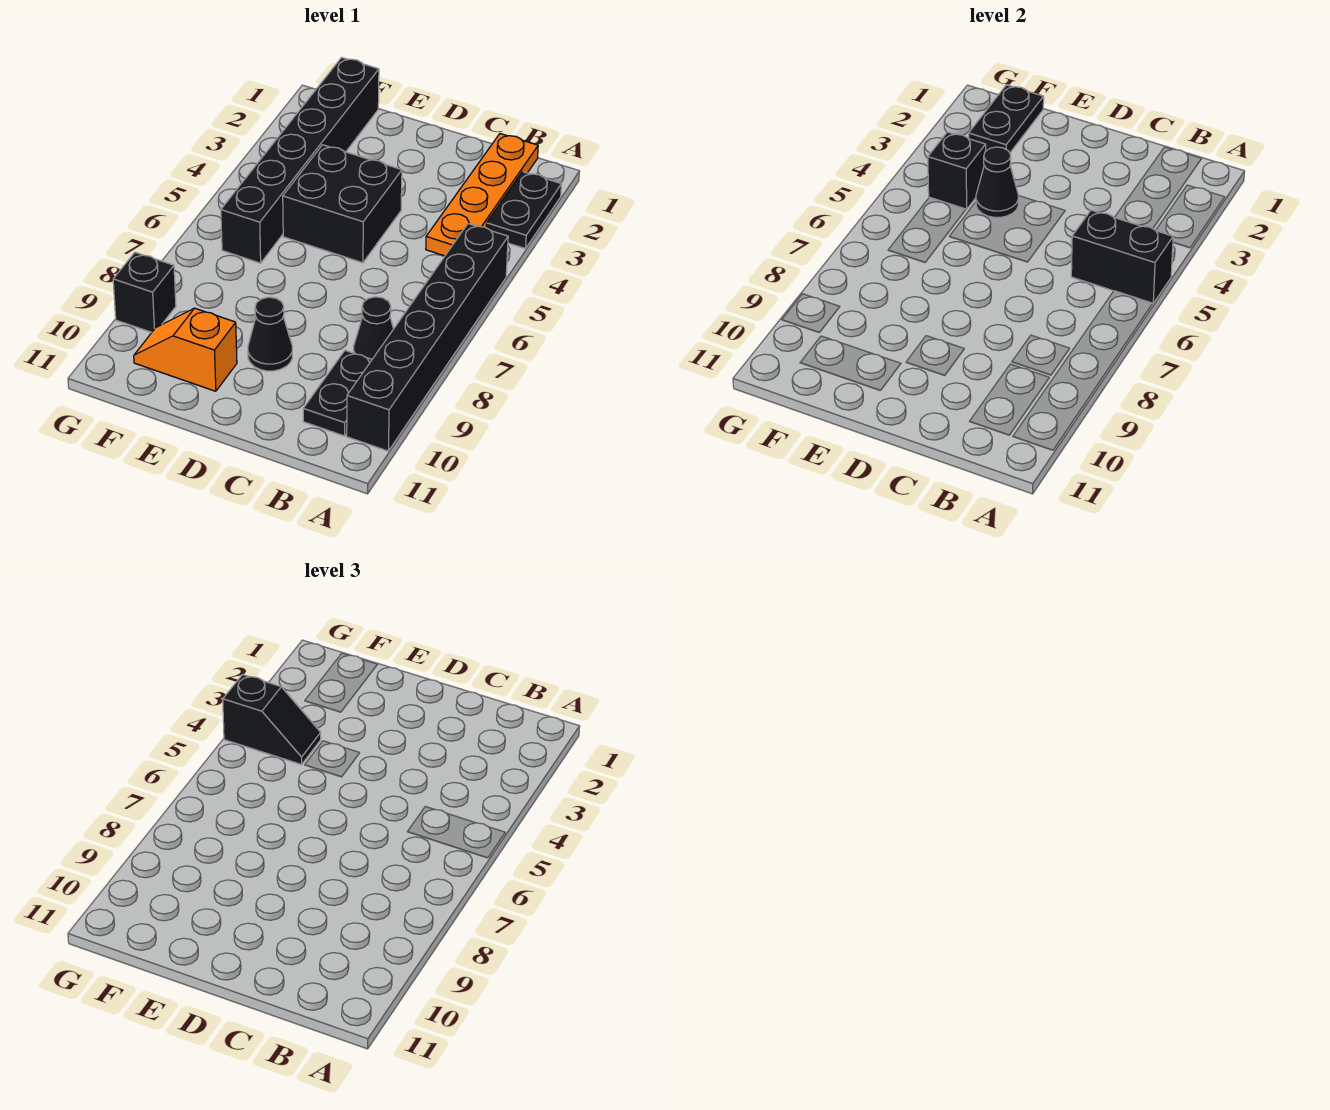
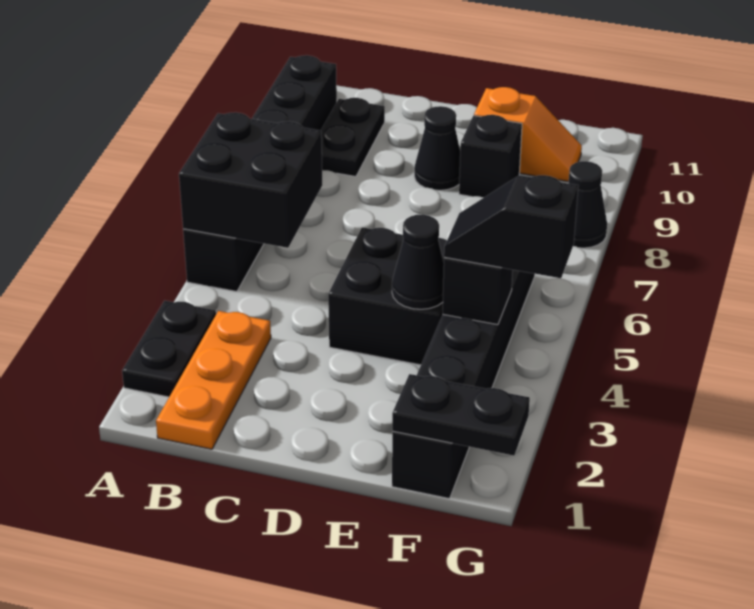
black 1x2 brick [1071,210,1173,304] -> black 2x2 brick [179,112,322,248]
orange 1x4 plate [426,134,538,256] -> orange 1x3 plate [156,311,271,449]
black 1x1 cone [354,297,393,359] -> black 1x1 cone moved to [569,161,607,248]
black 1x2 plate [969,85,1044,153] -> black 1x2 plate turned to [392,374,530,456]
black 1x1 brick [113,252,176,332] -> black 1x1 brick moved to [459,115,522,197]

